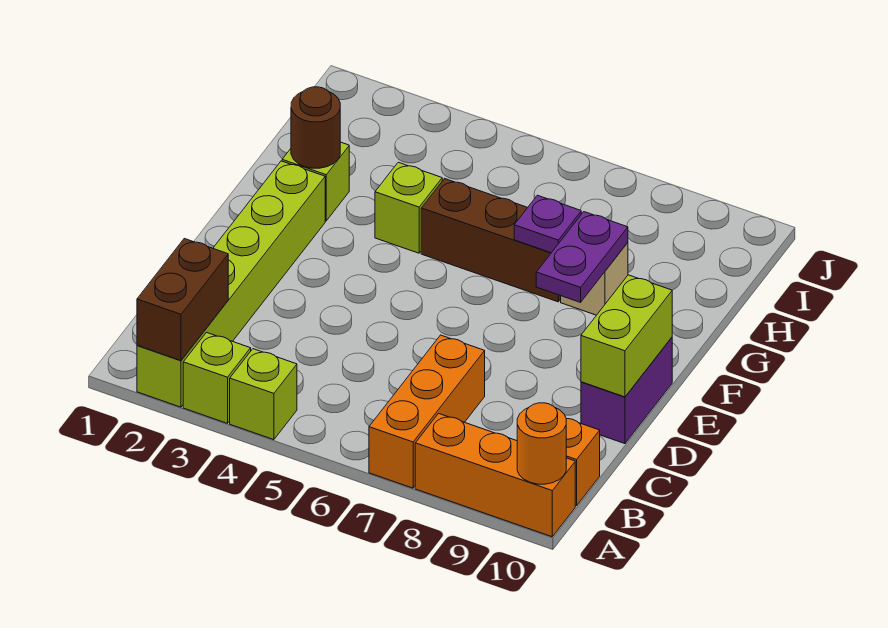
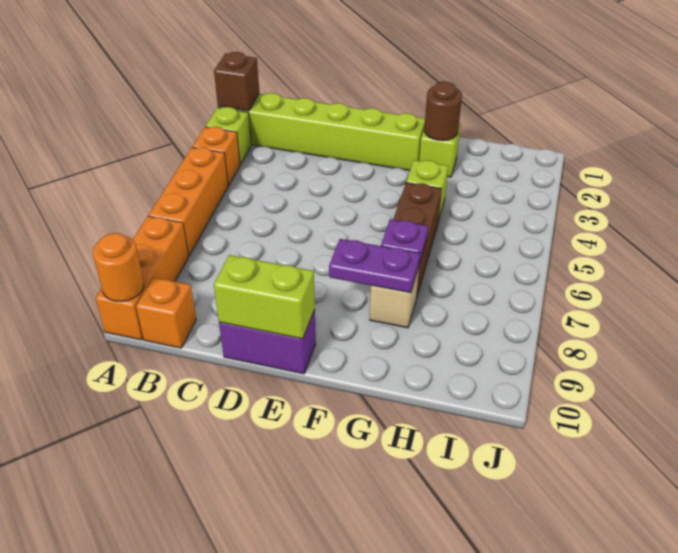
brown 1x2 brick [137,239,228,360] -> brown 1x1 brick [214,52,259,111]
lime 1x1 brick [230,349,297,440] -> orange 1x1 brick [192,127,240,186]
orange 1x3 brick [369,335,485,488] -> orange 1x3 brick turned to [148,147,228,256]

